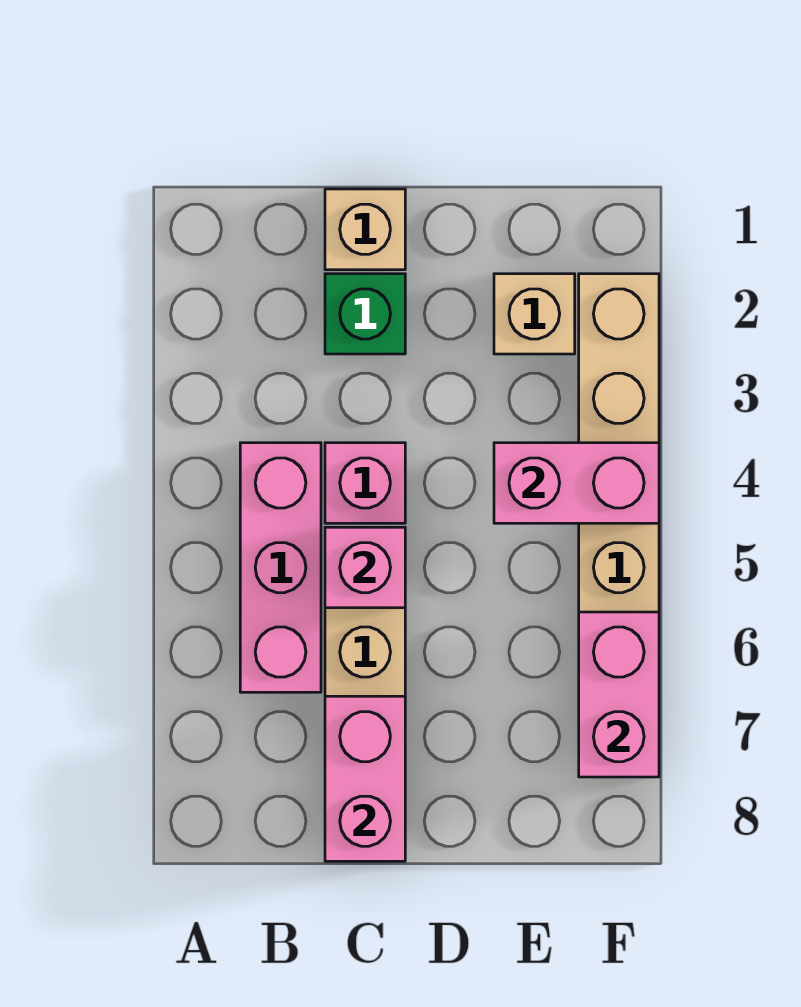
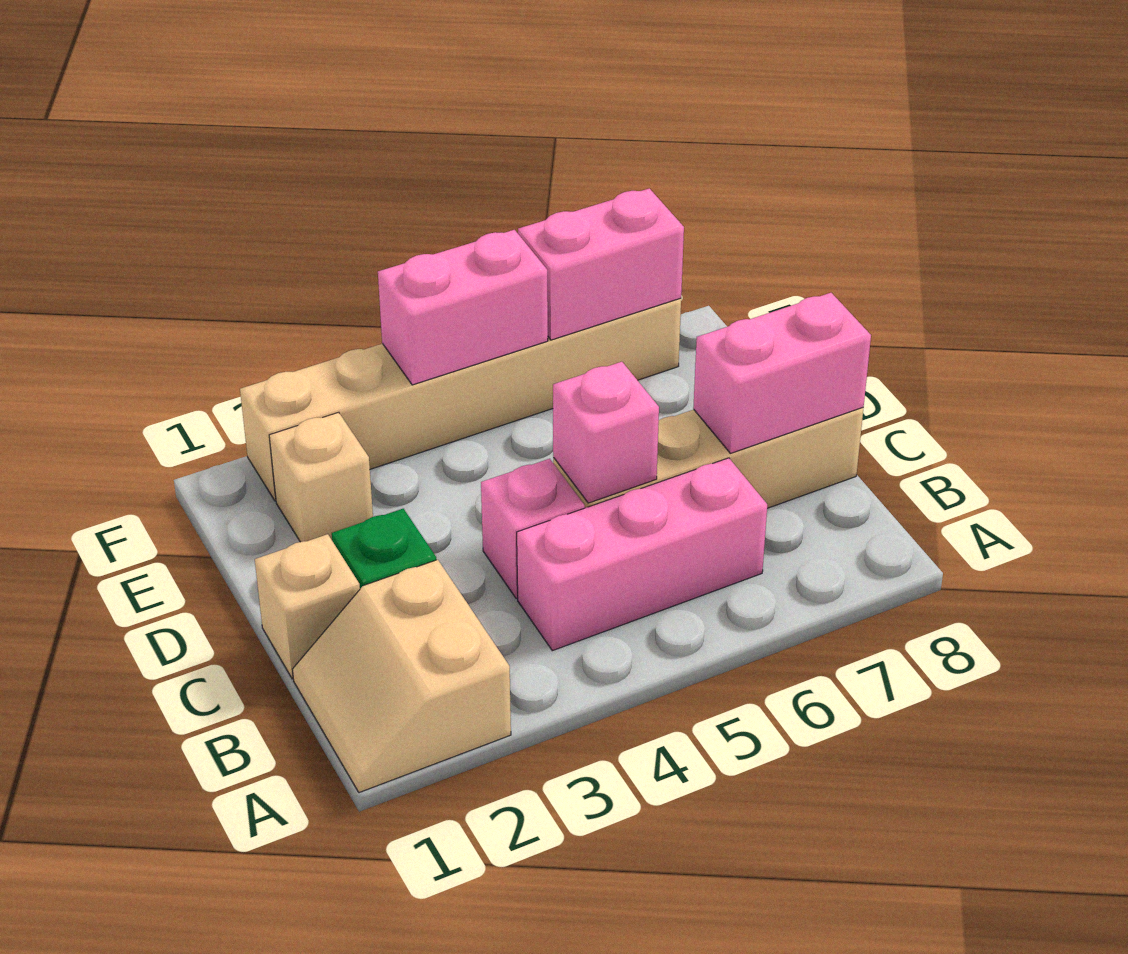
none -> tan 2x2 slope [293,560,511,793]
pink 1x2 brick [494,443,659,523] -> pink 1x2 brick turned to [378,230,548,385]

